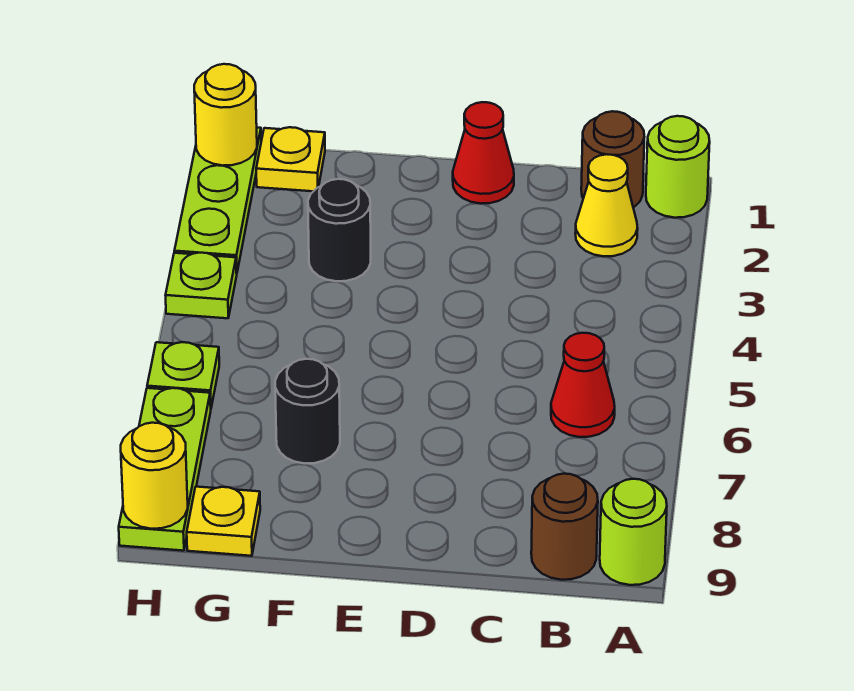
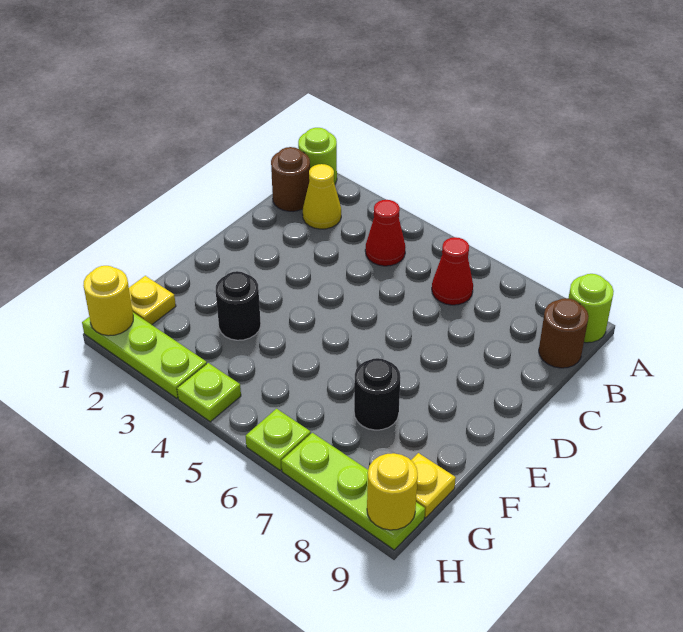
red 1x1 cone [453,102,514,204] -> red 1x1 cone moved to [365,200,405,266]

